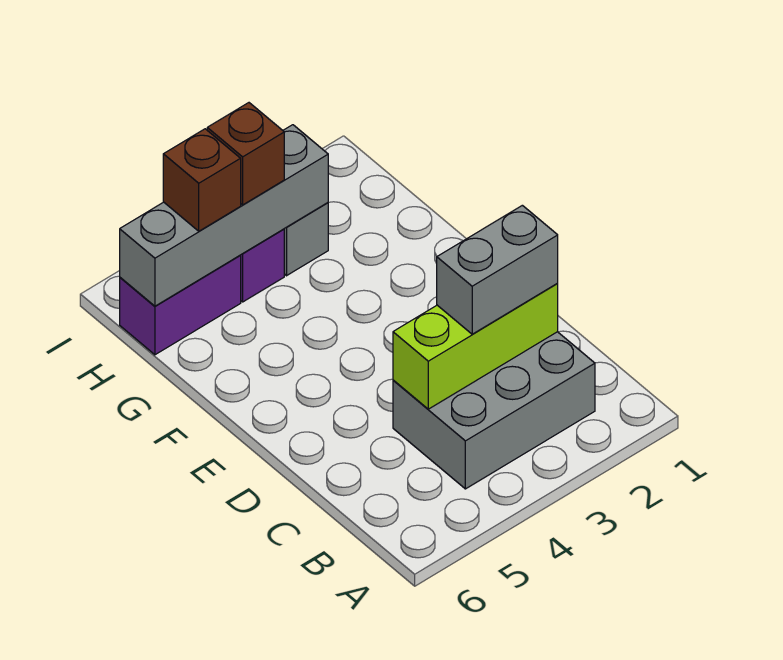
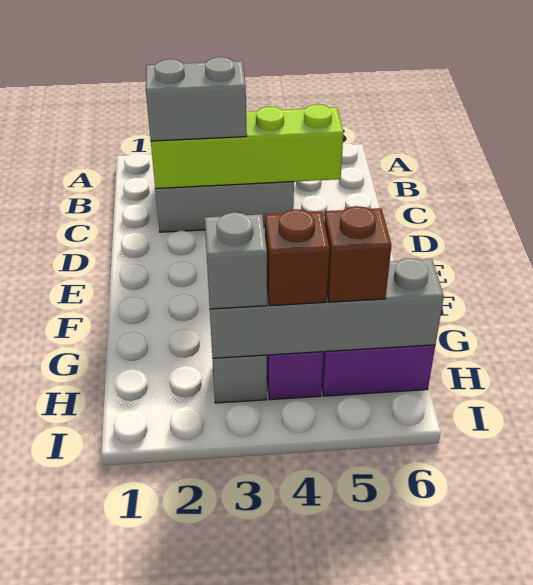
lime 1x3 brick [393,283,558,409] -> lime 1x4 brick [151,104,344,189]
none -> grey 1x1 brick [205,212,267,309]

